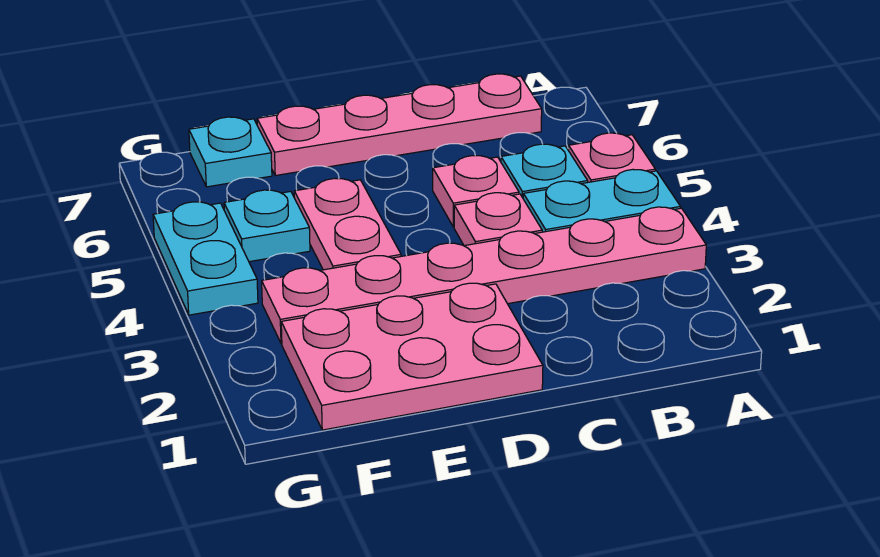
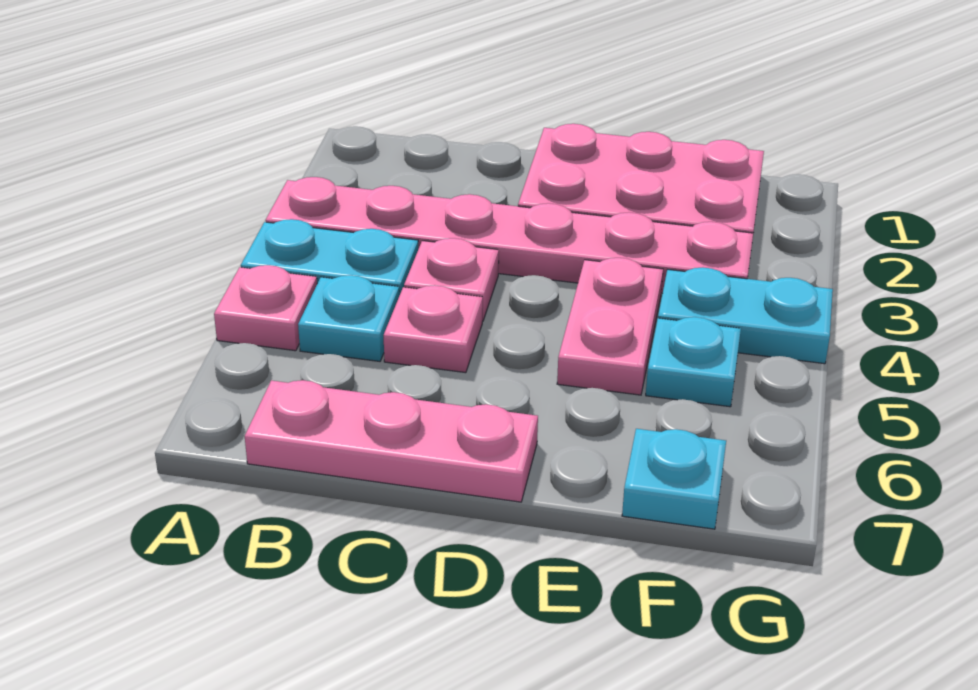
pink 1x4 plate [257,74,542,176] -> pink 1x3 plate [245,380,538,502]
cyan 1x2 plate [153,202,258,315] -> cyan 1x2 plate turned to [658,267,833,364]

